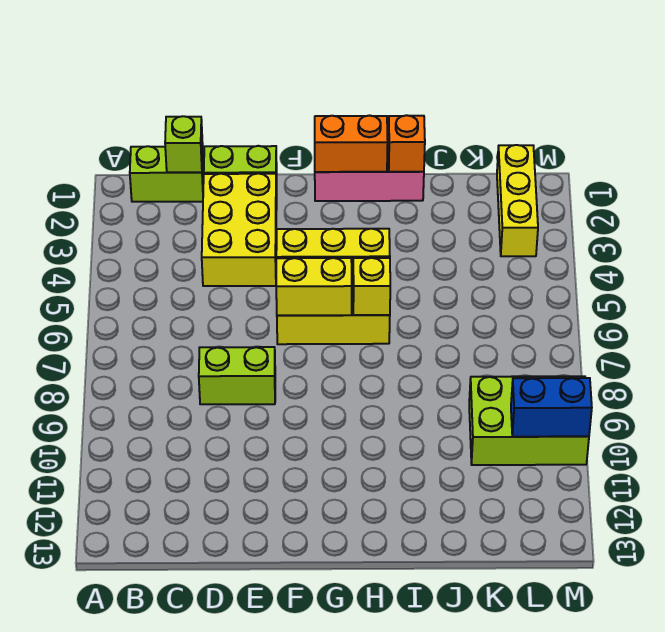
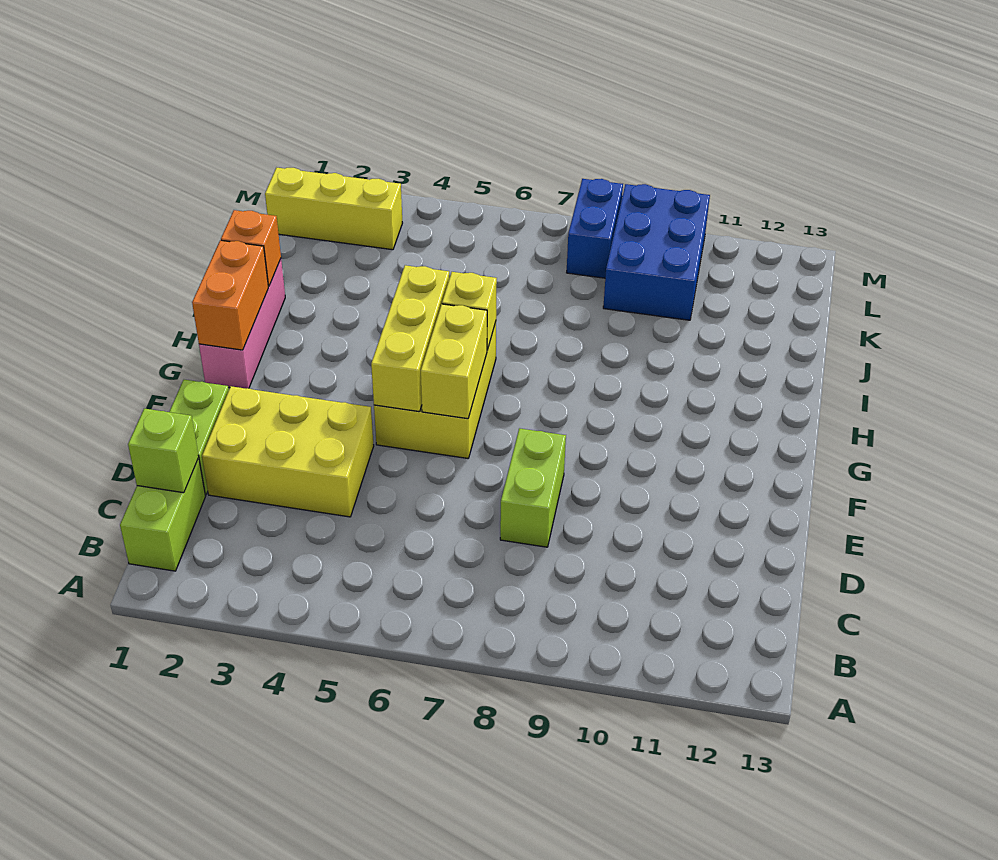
lime 2x3 brick [469,376,589,465] -> blue 2x3 brick [603,184,710,320]
blue 1x2 brick [511,378,592,437] -> blue 1x2 brick moved to [567,179,623,278]

